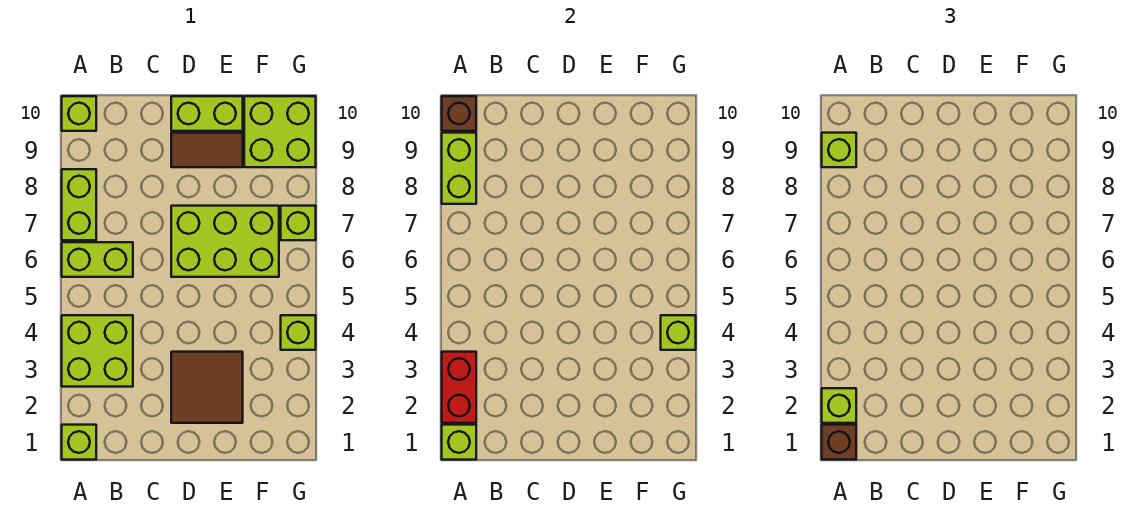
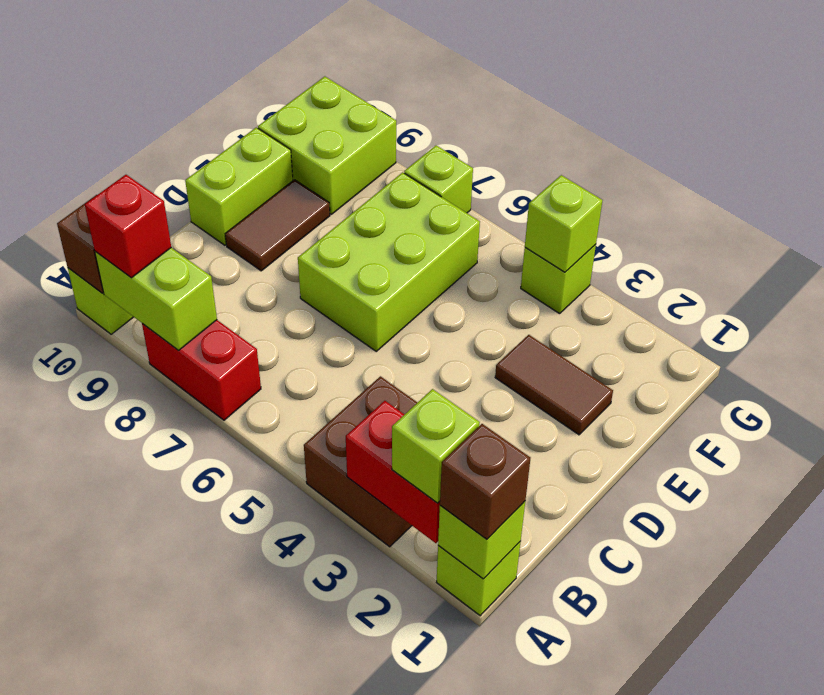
lime 2x2 brick [62,315,133,387] -> brown 2x2 brick [304,376,418,547]
lime 1x2 brick [62,242,133,277] -> none
lime 1x2 brick [62,169,96,240] -> red 1x2 brick [142,320,261,420]
lime 1x1 brick [822,133,856,167] -> red 1x1 brick [85,175,171,278]
brown 2x2 tile [171,352,243,423] -> brown 1x2 tile [495,335,613,435]

